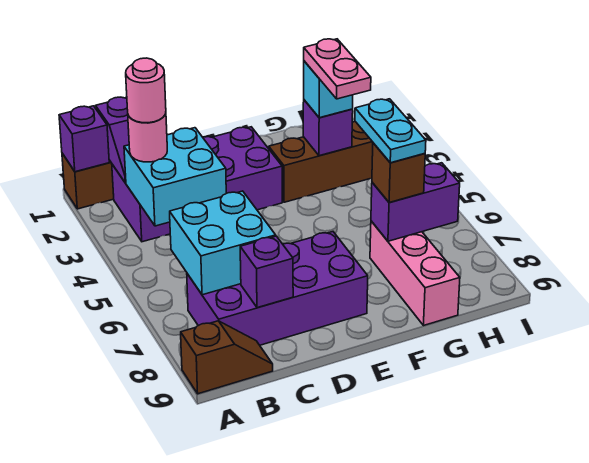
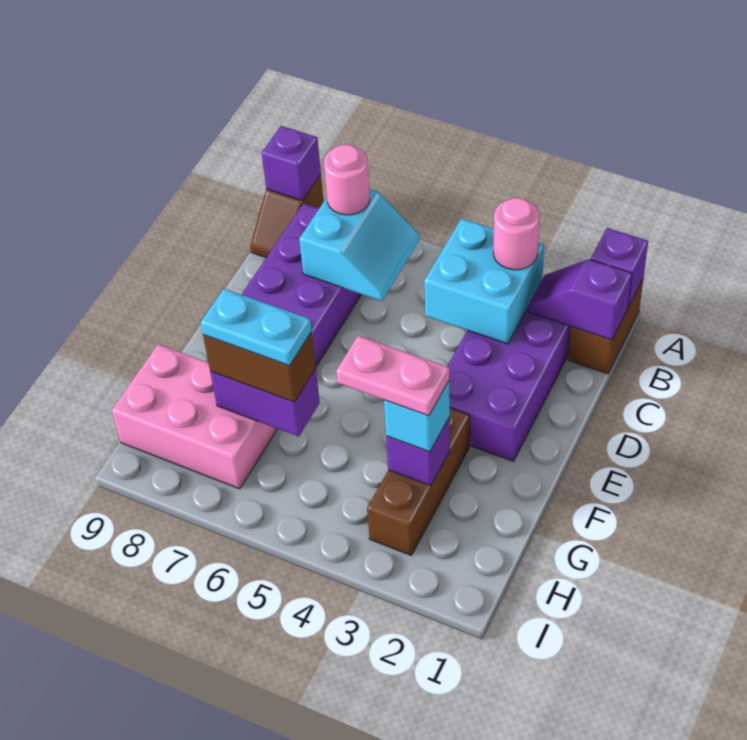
pink 1x1 round brick [126,58,166,123] -> pink 1x1 round brick moved to [324,144,370,215]
cyan 2x2 brick [170,191,276,295] -> cyan 2x2 slope [299,189,419,301]
purple 1x1 brick [240,236,293,308] -> purple 1x1 brick moved to [262,126,321,201]
pink 1x3 brick [370,221,460,326] -> pink 2x3 brick [112,344,277,489]
purple 1x2 brick [371,163,460,241] -> purple 1x2 brick turned to [210,369,320,436]
brown 1x1 brick [372,143,425,203] -> brown 1x2 brick [203,332,316,402]

